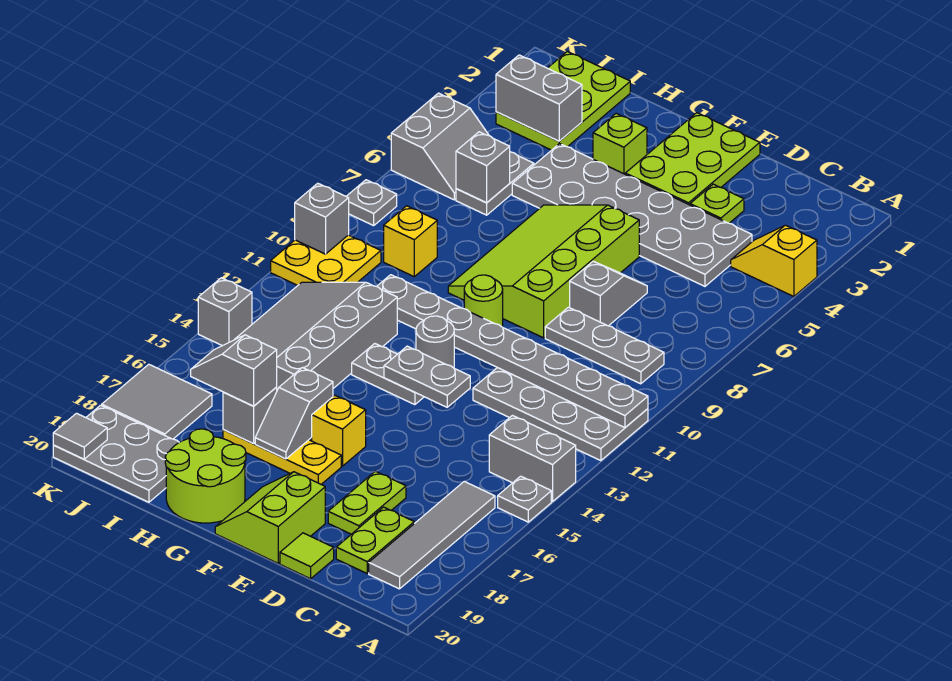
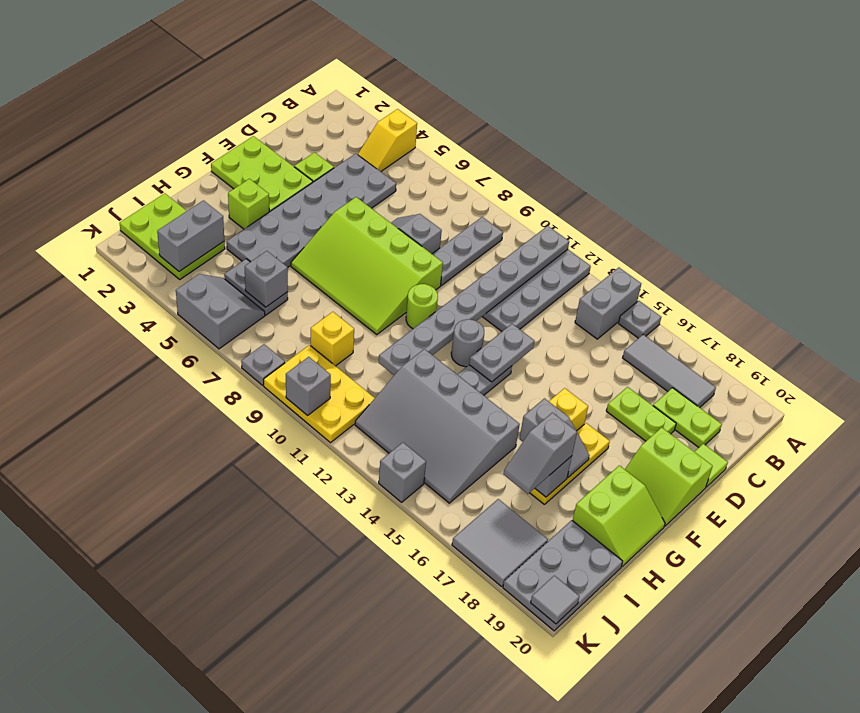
grey 1x4 tile [369,481,495,589] -> grey 1x3 tile [623,335,716,408]
lime 2x2 round brick [165,429,246,523] -> lime 2x2 slope [572,466,665,567]
yellow 2x2 plate [271,235,381,286] -> yellow 2x3 plate [264,345,375,443]

